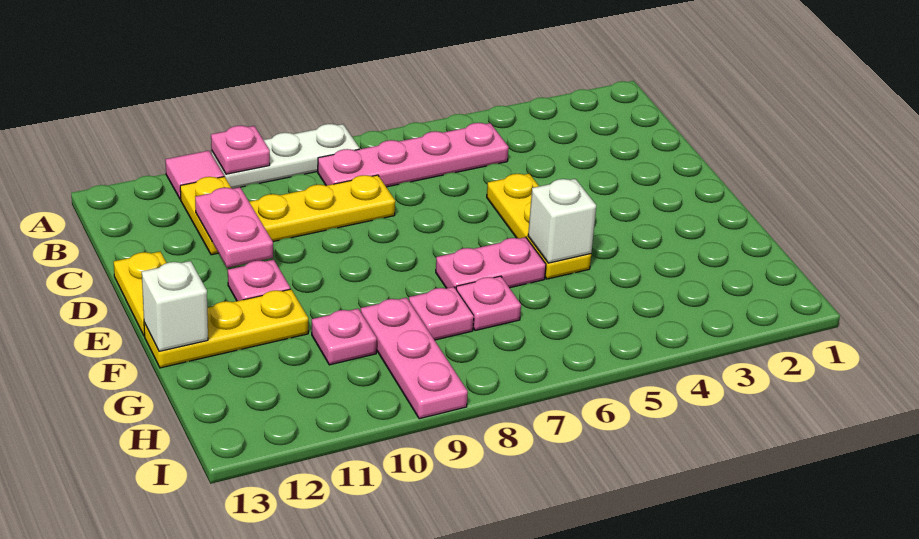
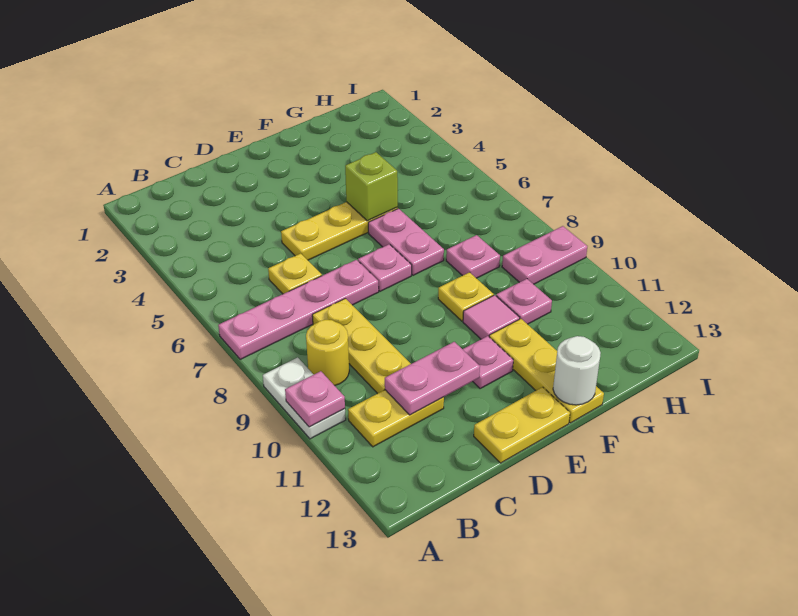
white 1x3 plate [211,124,360,189] -> white 1x2 plate [263,357,346,439]
pink 1x1 tile [165,151,224,199] -> pink 1x1 tile moved to [463,295,520,339]
pink 1x4 plate [318,123,509,187] -> pink 1x4 plate turned to [218,260,379,359]
none -> yellow 1x1 round brick [306,320,349,386]
none -> yellow 1x1 plate [268,253,322,294]
white 1x1 brick [528,179,596,263] -> lime 1x1 brick [345,152,398,221]
none -> yellow 1x1 plate [438,272,494,321]
white 1x1 brick [142,261,208,351] -> white 1x1 round brick [553,336,601,405]
pink 1x1 plate [456,276,521,331] -> pink 1x1 plate moved to [358,244,412,291]
pink 1x3 plate [361,298,468,419] -> pink 1x2 plate [502,226,587,284]

